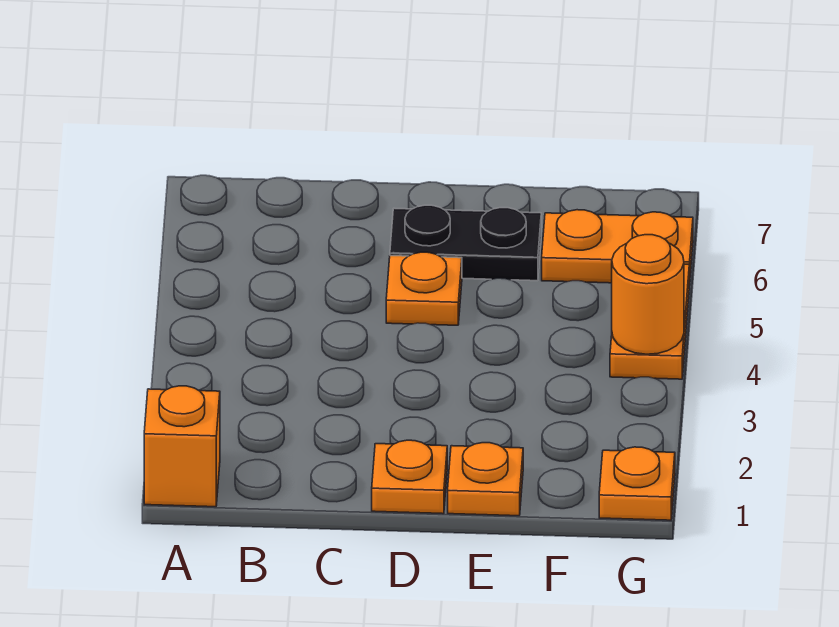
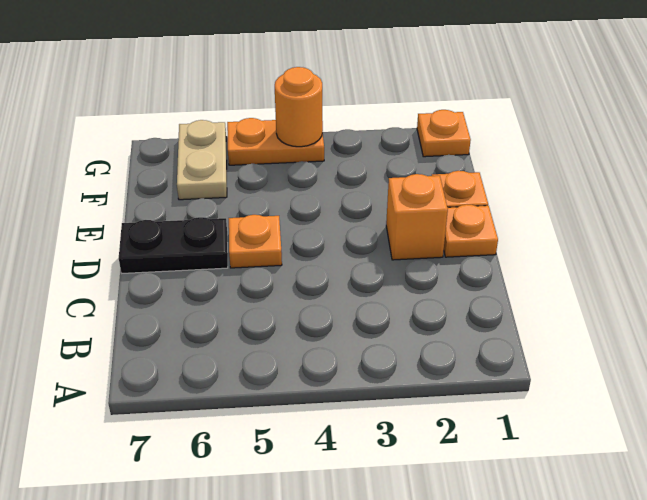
orange 1x1 brick [144,386,220,507] -> orange 1x1 brick moved to [386,174,448,260]
black 1x2 plate [390,205,541,281] -> black 1x2 plate turned to [119,217,228,273]
orange 1x2 plate [542,210,693,285] -> tan 1x2 plate [177,120,227,200]

